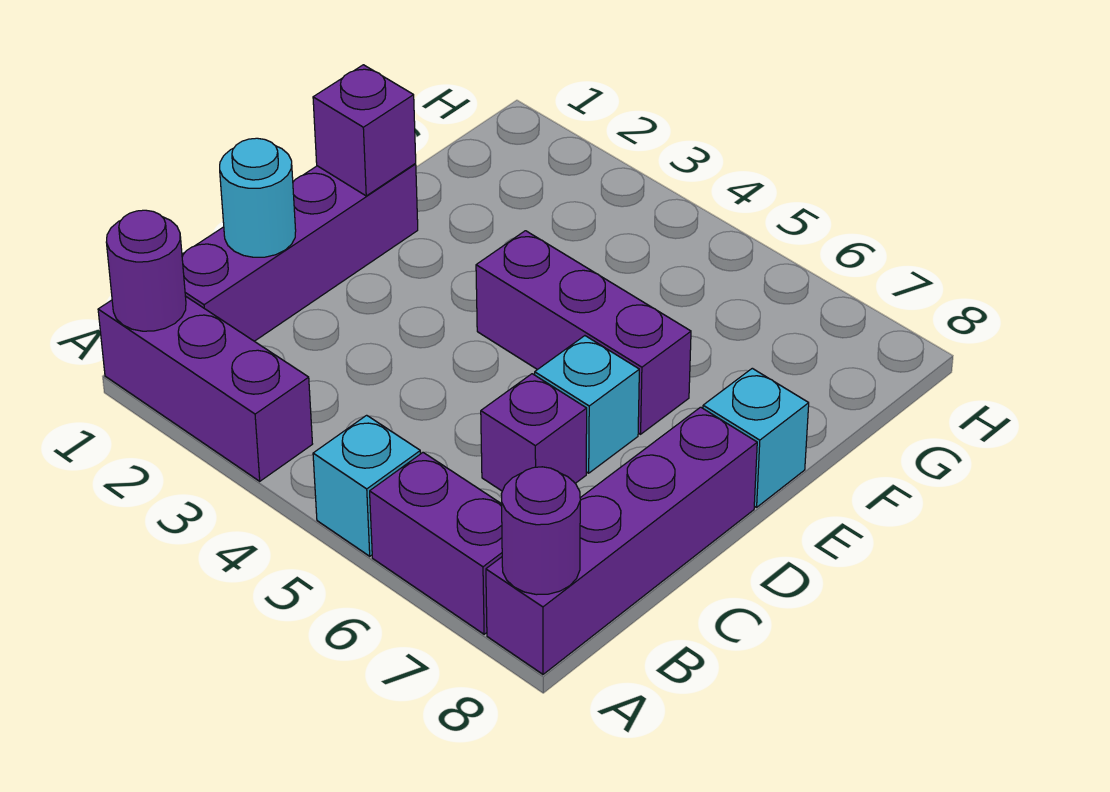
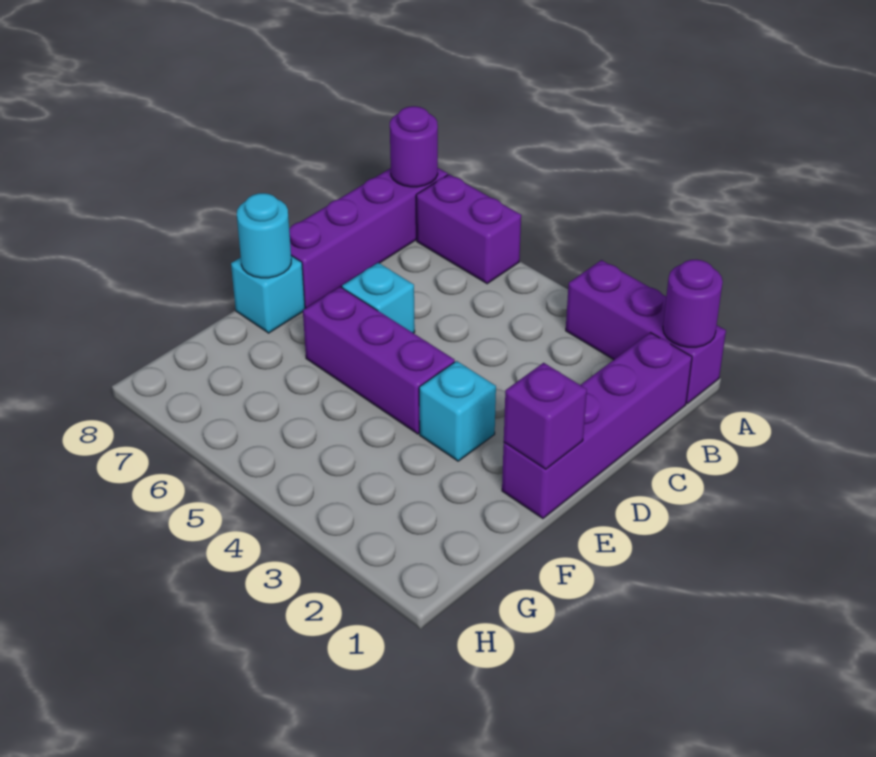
cyan 1x1 brick [313,415,420,556] -> cyan 1x1 brick moved to [419,361,496,461]
cyan 1x1 round brick [220,138,296,257] -> cyan 1x1 round brick moved to [237,193,291,278]
purple 1x1 brick [481,374,587,491] -> none

